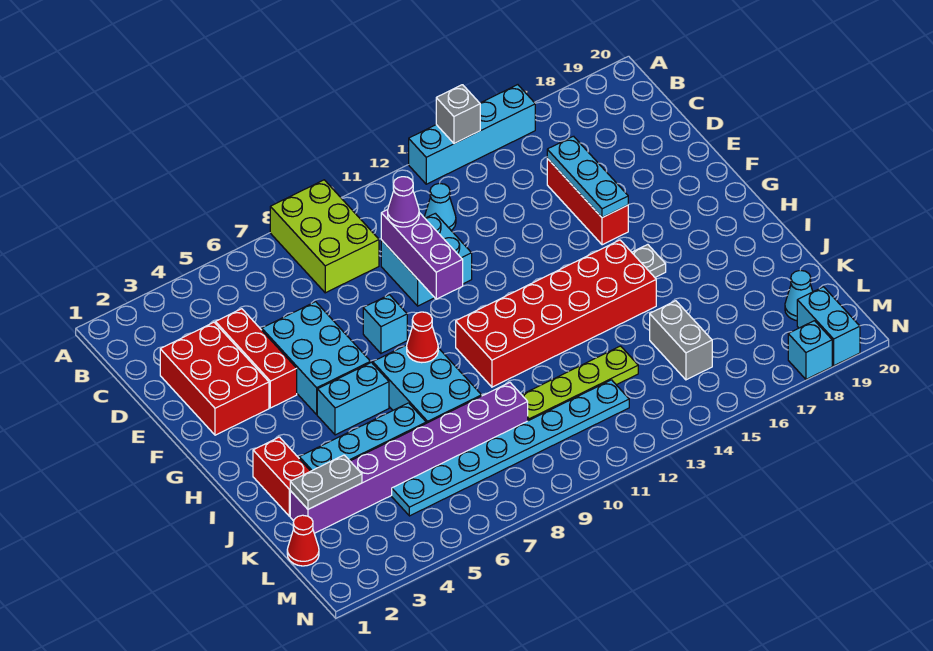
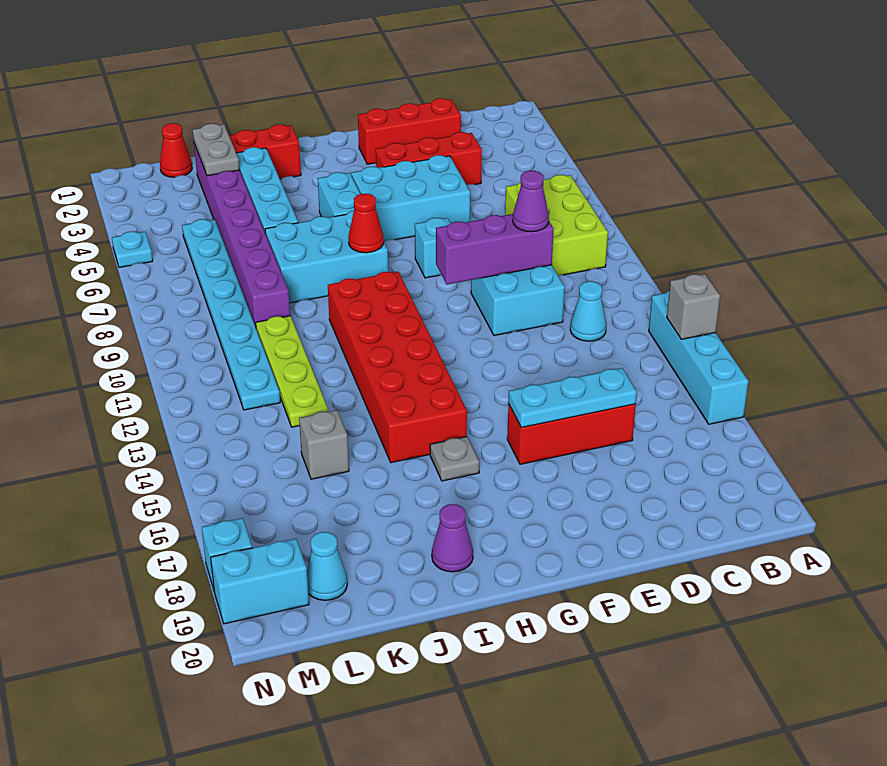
lime 2x3 brick [270,180,379,293] -> lime 2x3 brick turned to [505,175,608,275]
red 2x3 brick [160,322,269,435] -> red 1x3 brick [358,98,461,164]
none -> purple 1x1 cone [432,504,473,572]
grey 1x2 brick [650,301,712,380] -> grey 1x1 brick [299,410,349,479]
none -> cyan 1x1 plate [112,231,153,267]

